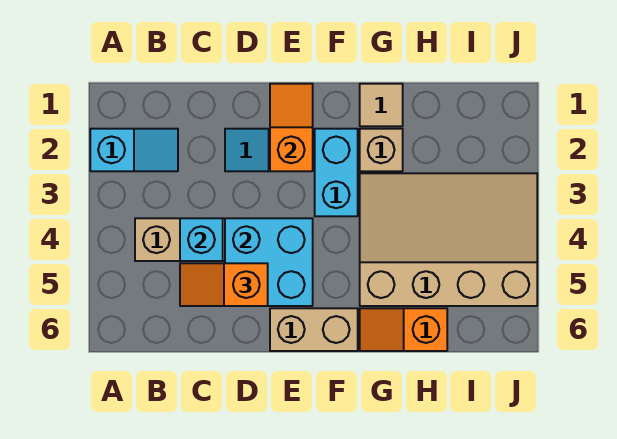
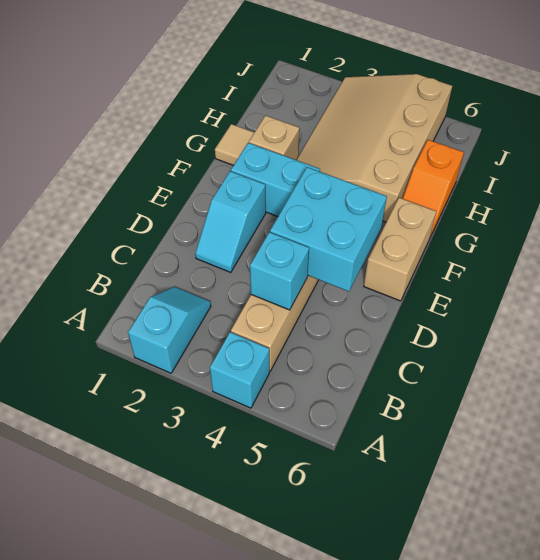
none -> cyan 1x1 brick [210,332,269,408]
orange 1x2 slope [180,263,268,306] -> none
orange 1x2 slope [270,84,313,171] -> none

